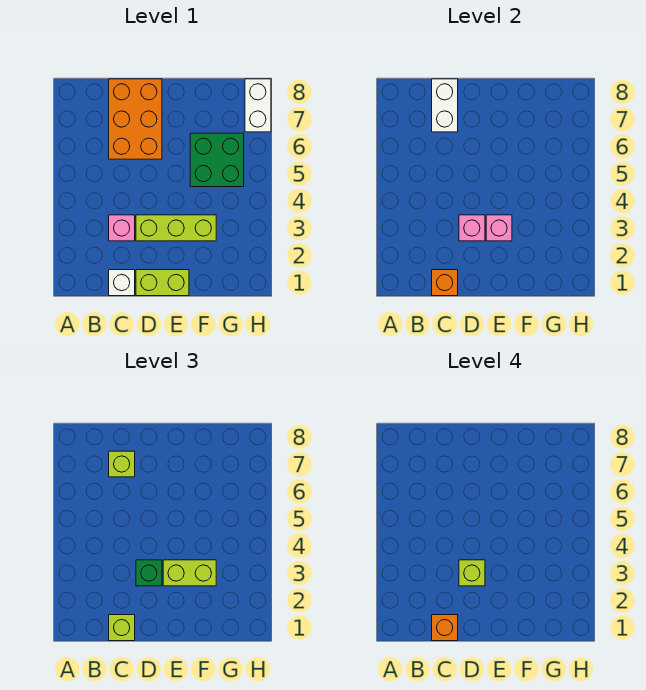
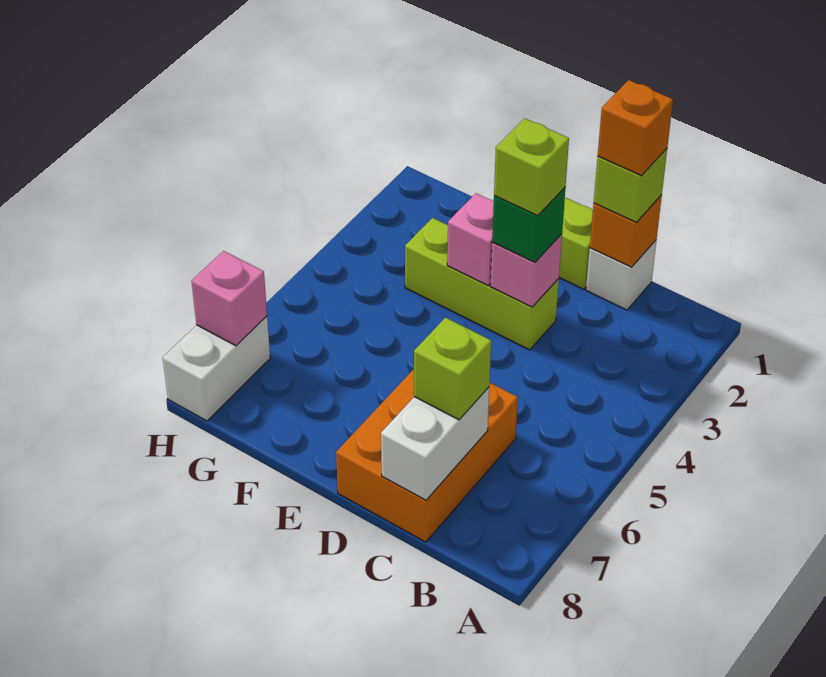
pink 1x1 brick [109,215,135,241] -> pink 1x1 brick moved to [192,251,267,346]
lime 1x2 brick [163,560,216,586] -> none
green 2x2 brick [190,133,244,187] -> none

